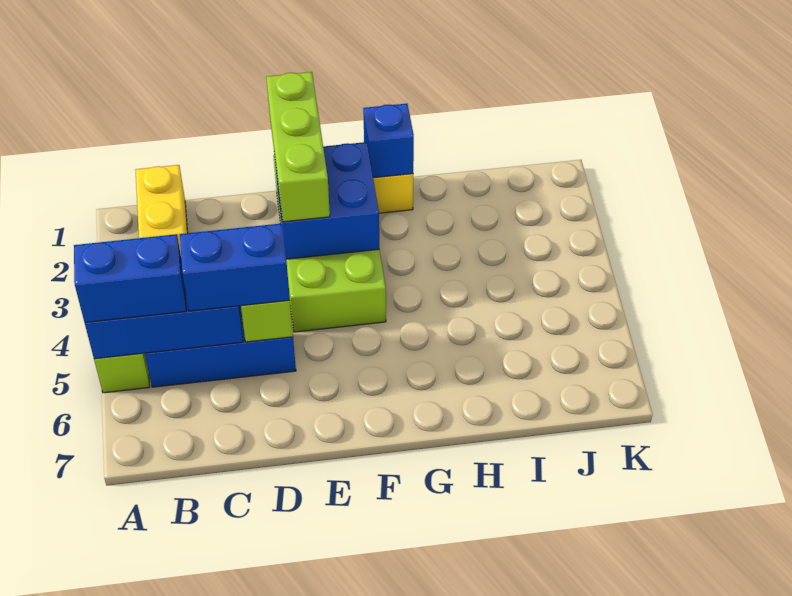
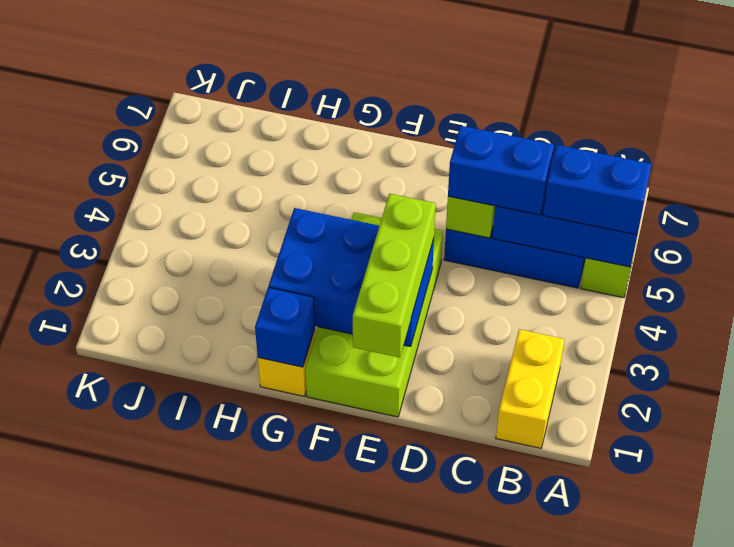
blue 2x2 brick [275,142,379,259] -> blue 2x3 brick [269,208,434,347]

